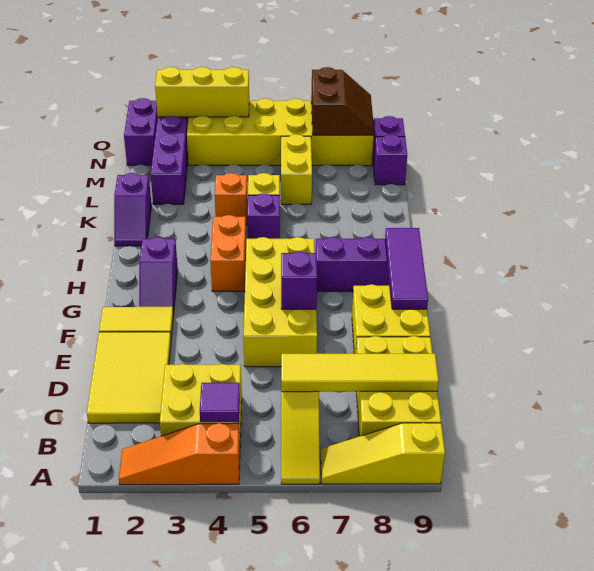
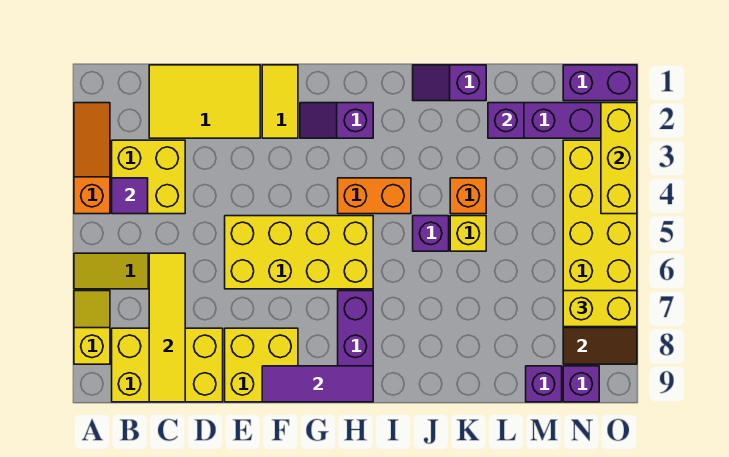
yellow 1x3 slope [321,423,445,484] -> yellow 1x2 slope [74,291,110,364]
purple 1x1 brick [281,252,317,309] -> purple 1x1 brick moved to [488,103,524,138]
yellow 1x2 brick [281,134,312,204] -> yellow 1x2 brick moved to [563,291,637,327]

